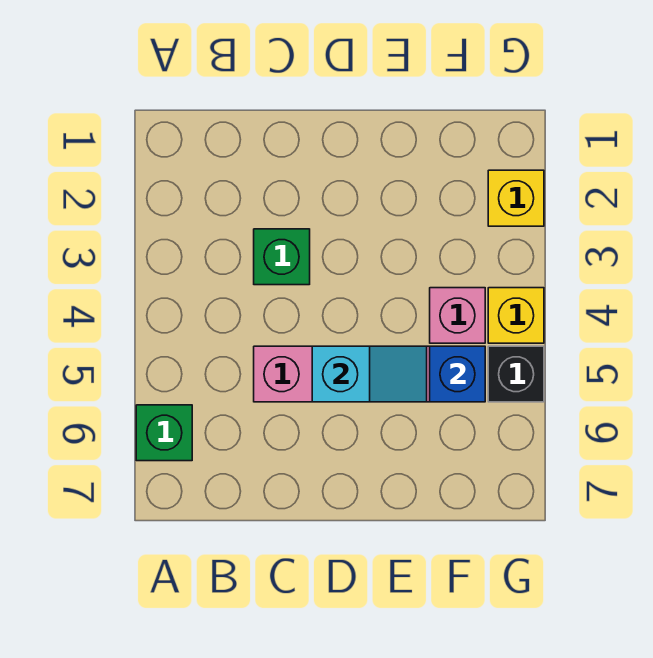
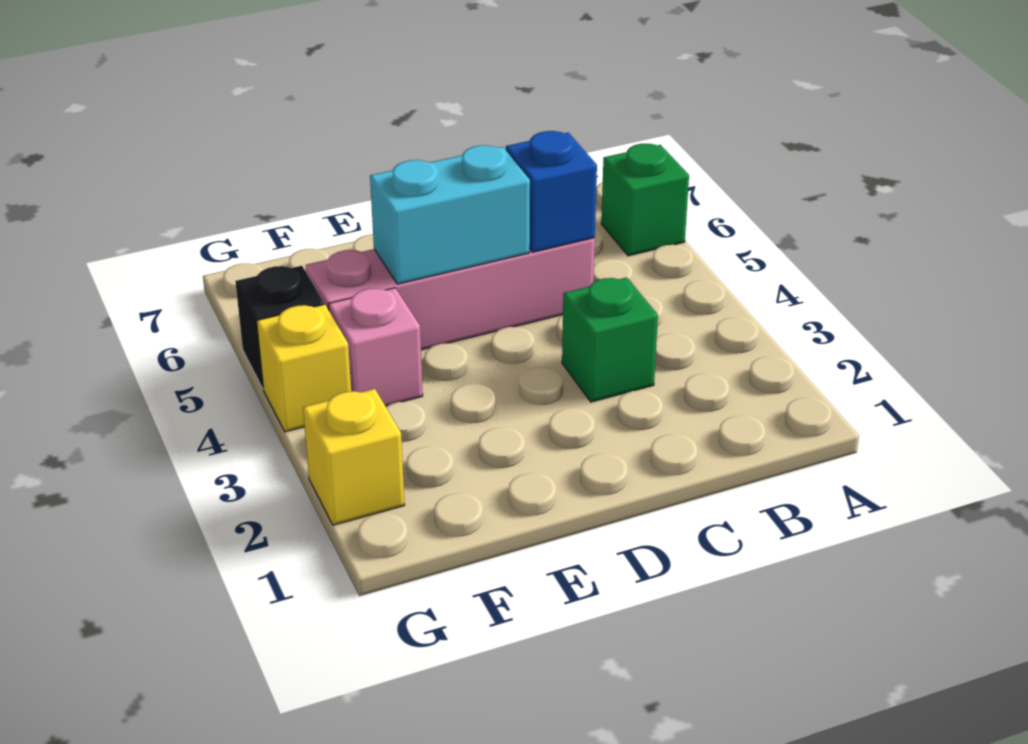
cyan 1x2 slope [312,346,427,402] -> cyan 1x2 brick [370,145,530,284]
blue 1x1 brick [430,346,485,402] -> blue 1x1 brick moved to [506,131,597,252]

